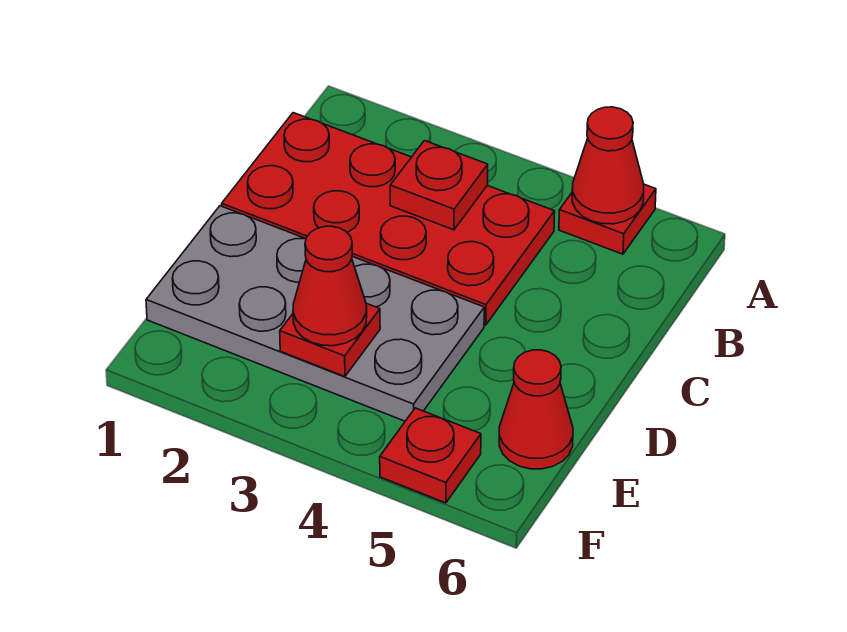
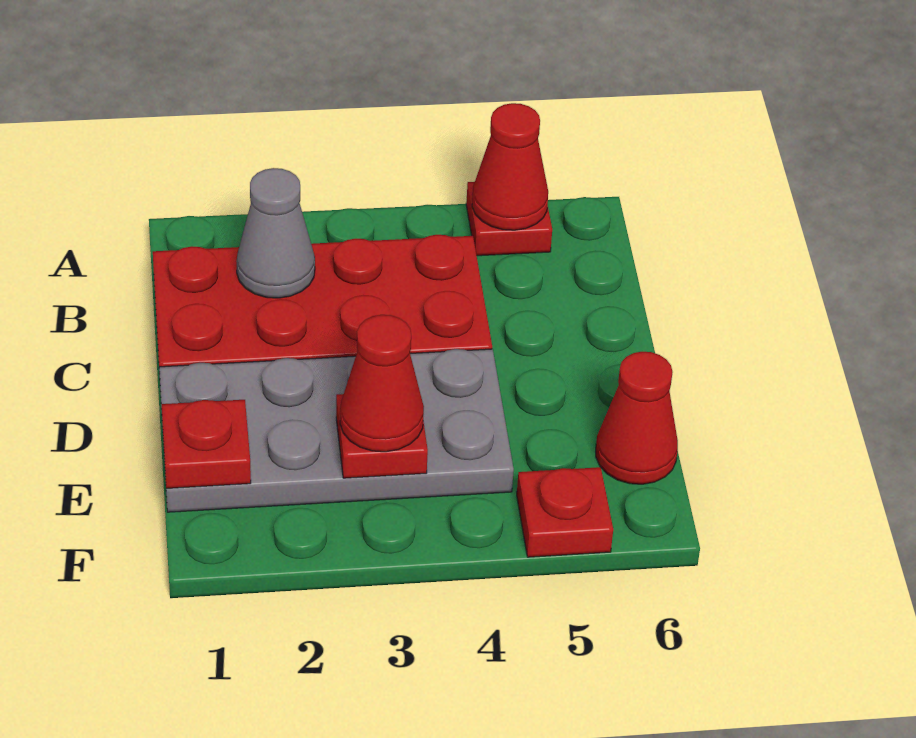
none -> grey 1x1 cone [236,168,315,298]
red 1x1 plate [390,141,488,230] -> red 1x1 plate moved to [161,400,251,489]

